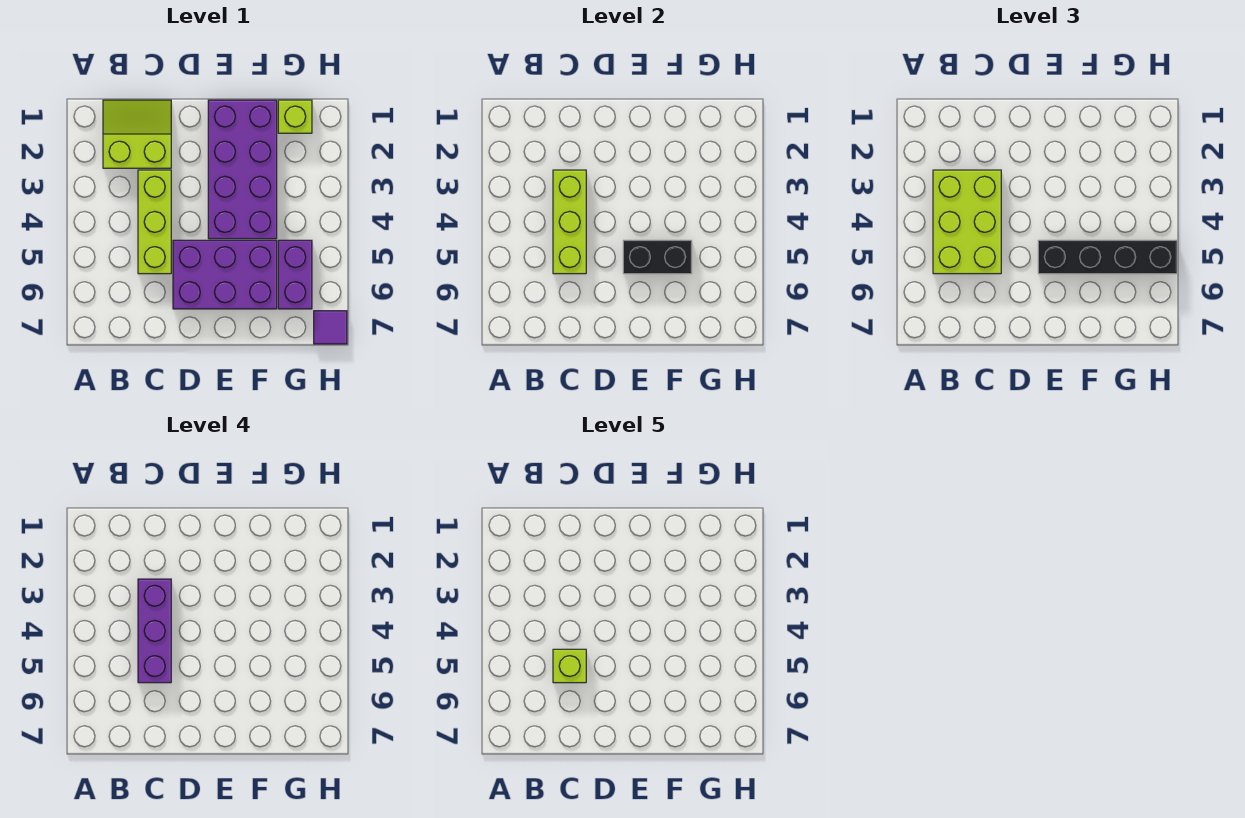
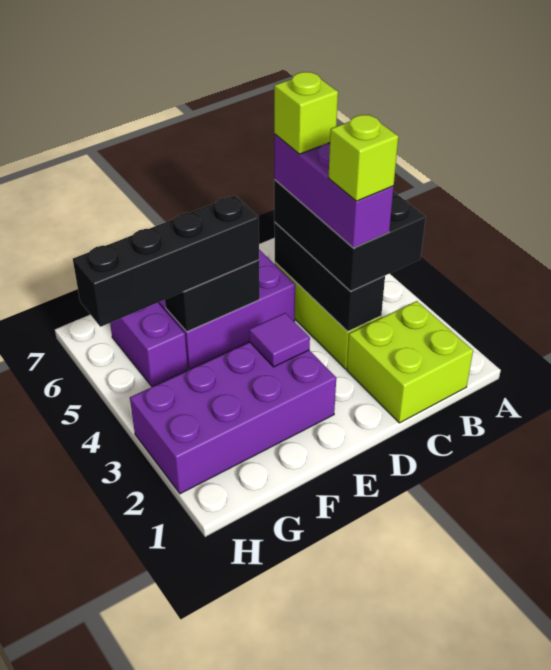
lime 2x2 slope [103,100,171,168] -> lime 2x2 brick [347,301,473,423]
lime 2x3 brick [933,170,1001,274] -> black 2x3 brick [274,180,426,291]
lime 1x3 brick [553,170,586,274] -> black 1x3 brick [274,223,385,332]
purple 2x4 brick [208,100,277,239] -> purple 2x4 brick turned to [130,342,336,494]
lime 1x1 brick [278,100,312,133] -> lime 1x1 brick moved to [329,114,398,201]
purple 1x1 tile [314,311,347,344] -> purple 1x1 tile moved to [249,313,310,367]

